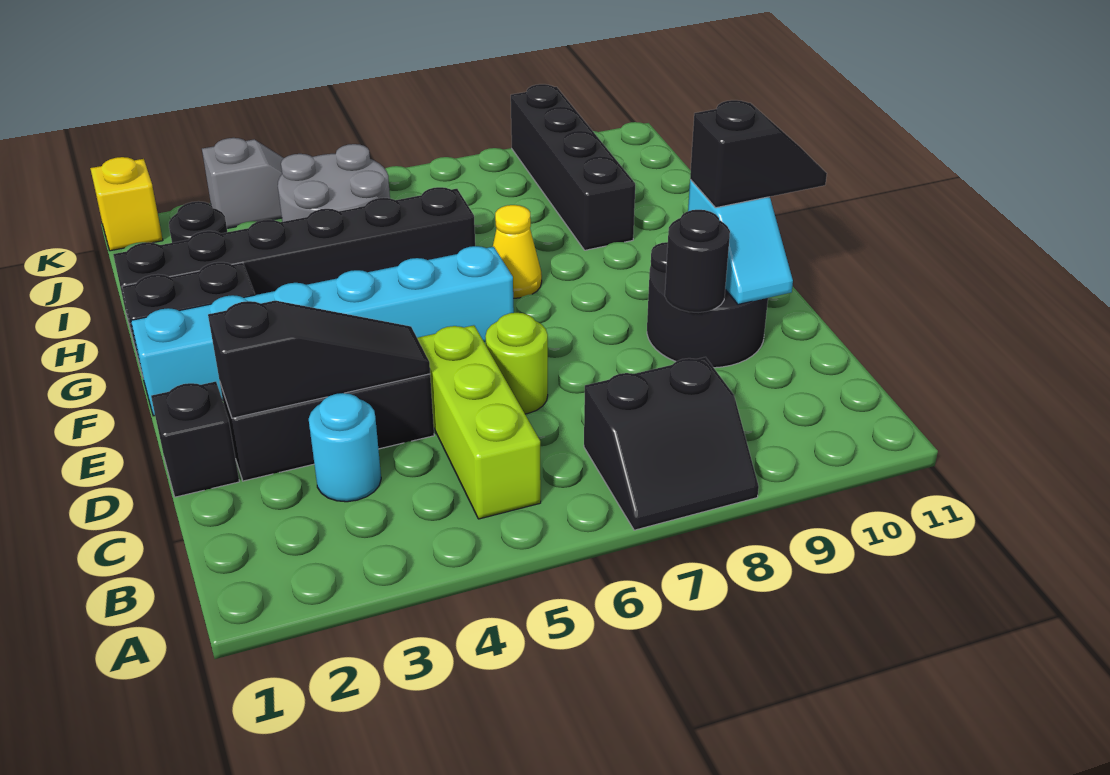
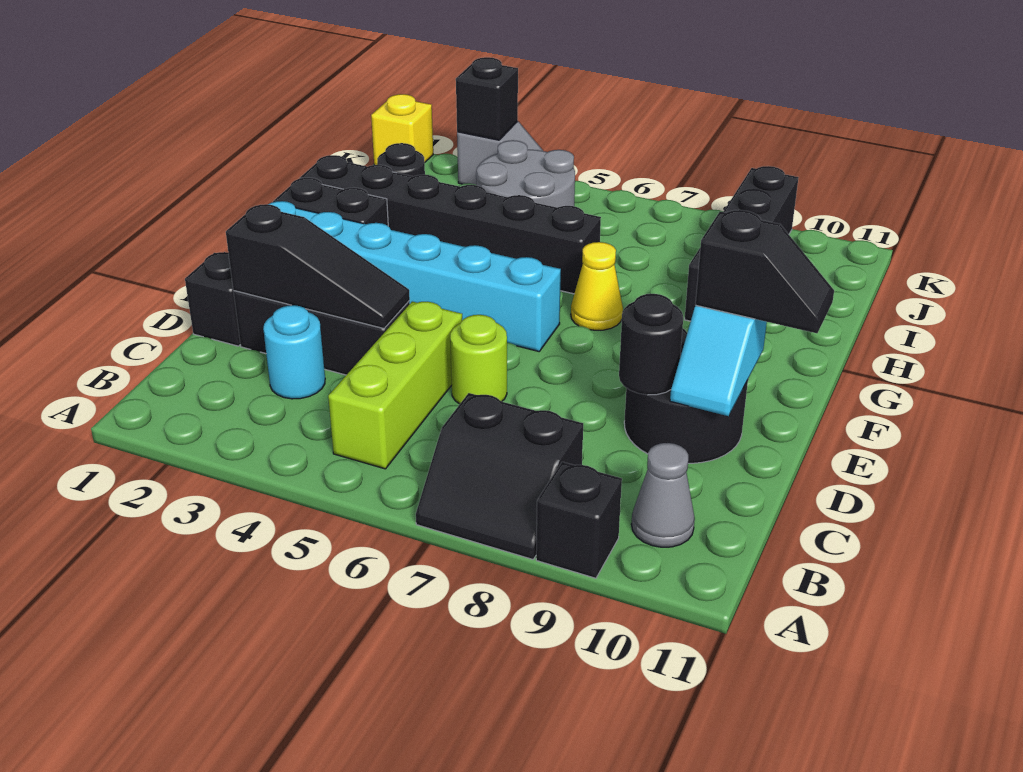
none -> black 1x1 brick [536,462,622,578]
none -> grey 1x1 cone [631,443,695,547]
none -> black 1x1 brick [456,57,518,140]

